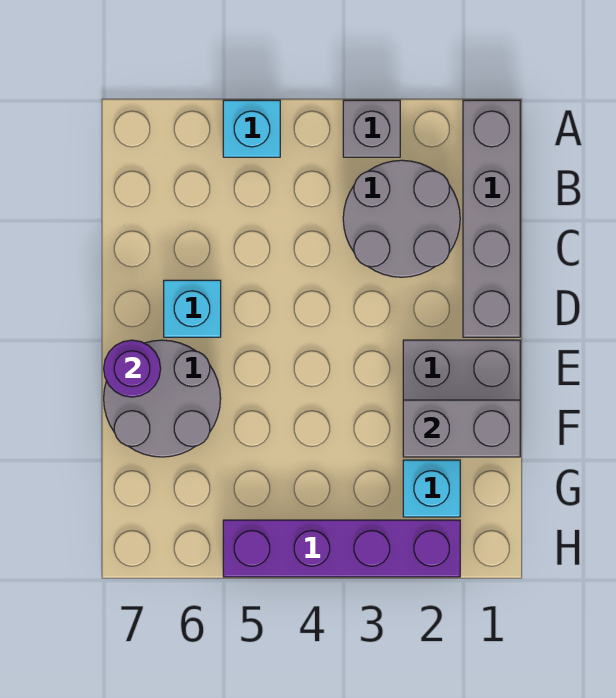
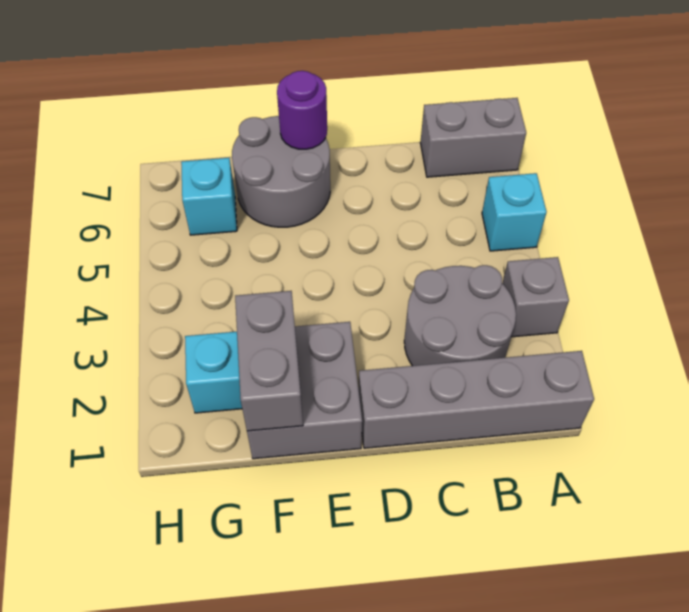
none -> grey 1x2 brick [420,98,526,177]
cyan 1x1 brick [164,280,221,337] -> cyan 1x1 brick moved to [181,158,237,235]
purple 1x4 brick [223,520,460,577] -> none

